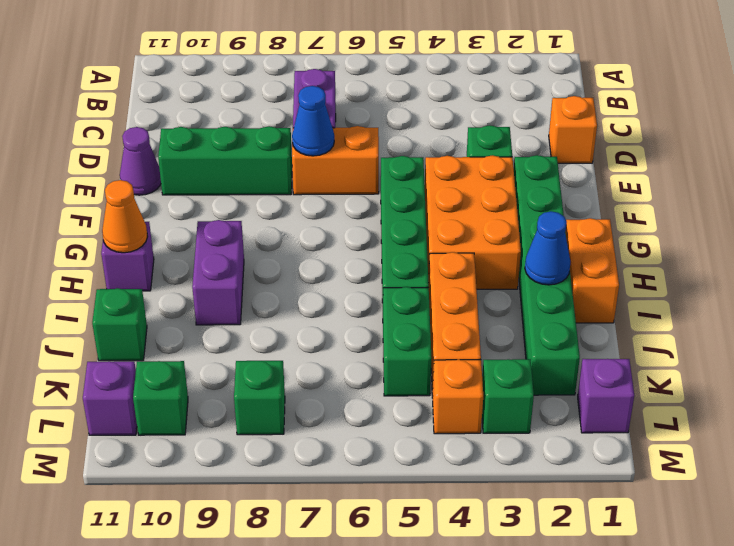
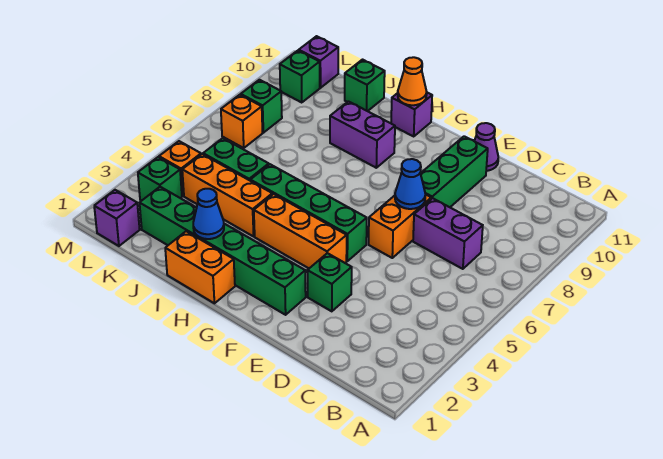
orange 1x1 brick [549,96,597,163] -> orange 1x1 brick moved to [221,95,263,148]
orange 2x3 brick [425,155,521,289] -> orange 1x3 brick [254,194,347,268]

